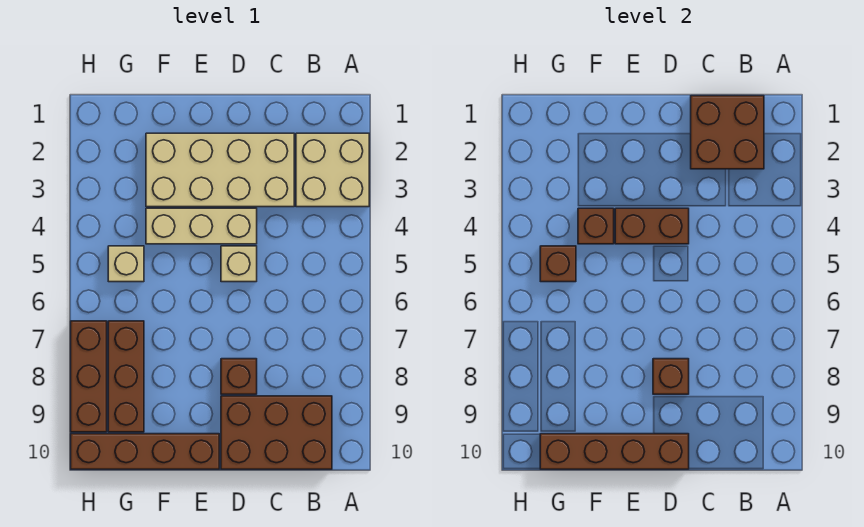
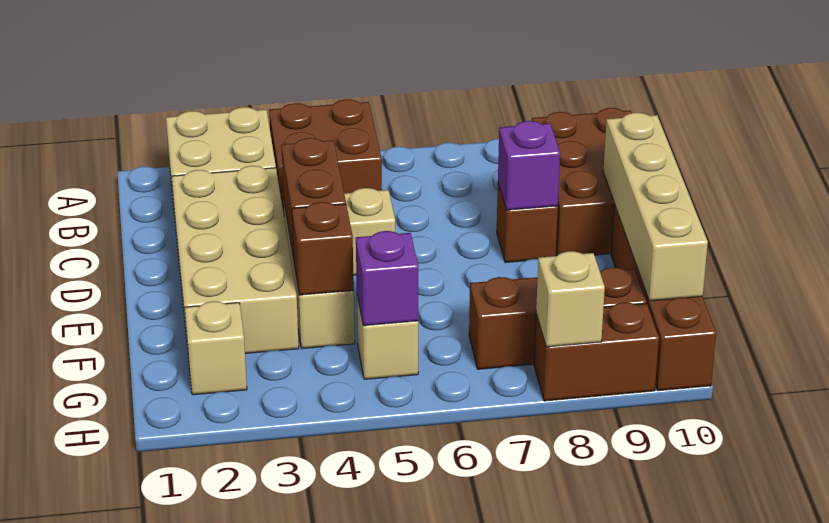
brown 2x2 brick [691,96,764,169] -> brown 2x2 brick moved to [269,99,382,214]
brown 1x1 brick [653,359,689,394] -> purple 1x1 brick [498,121,560,210]
brown 1x4 brick [540,434,689,469] -> tan 1x4 brick [603,113,708,301]
none -> tan 1x1 brick [185,301,247,395]
brown 1x1 brick [540,246,576,282] -> purple 1x1 brick [356,231,418,326]
brown 1x3 brick [71,321,107,432] -> brown 1x2 brick [534,302,659,401]
none -> tan 1x1 brick [536,251,605,347]

